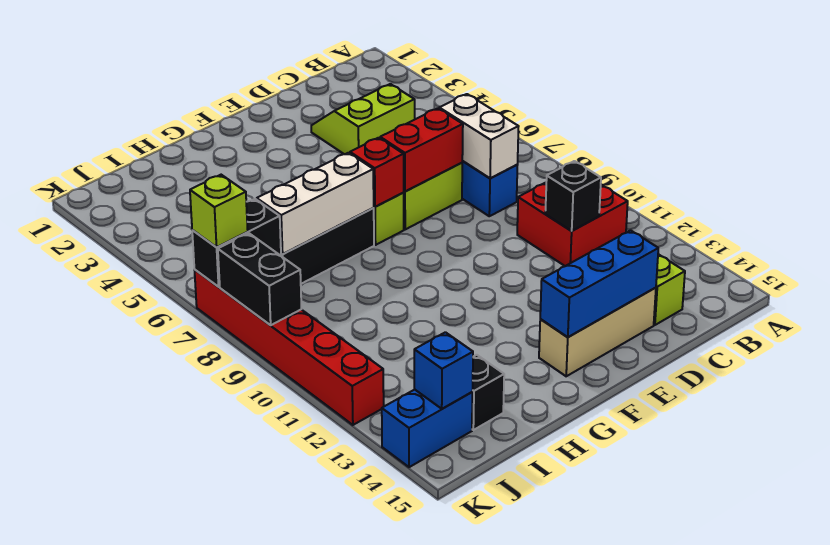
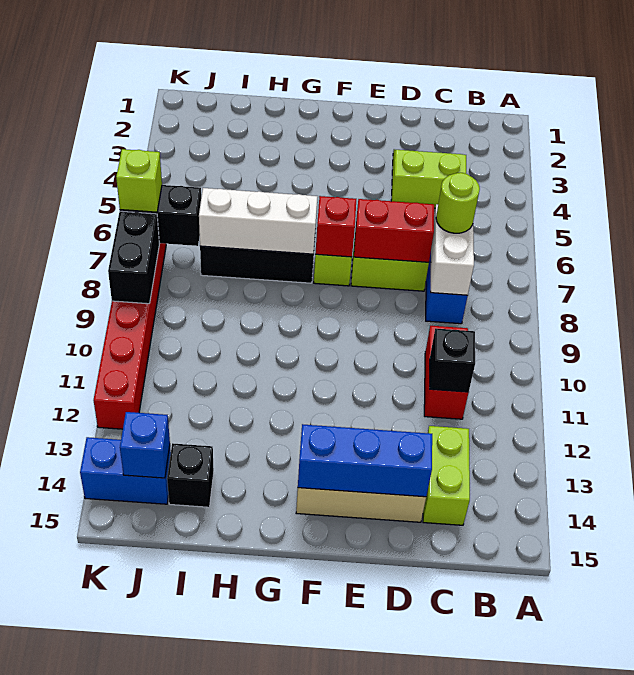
red 2x2 brick [517,183,628,266] -> red 1x2 brick [424,326,469,419]
none -> lime 1x1 round brick [436,173,480,233]

